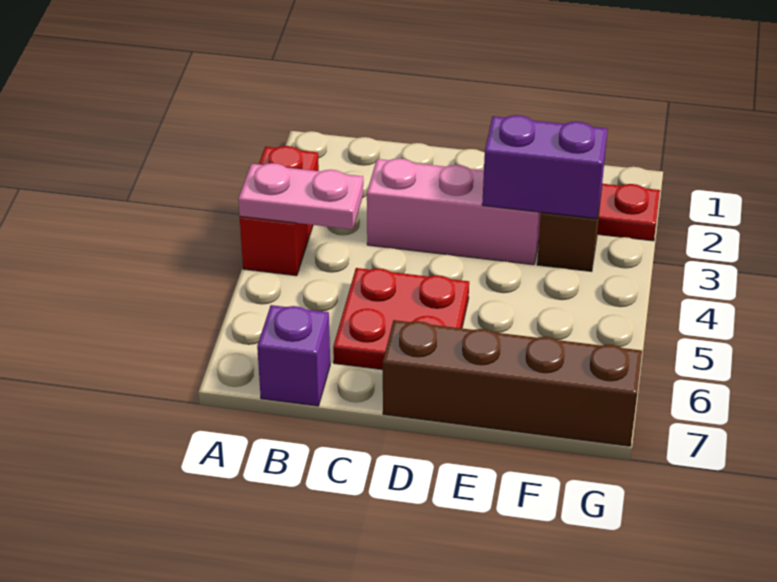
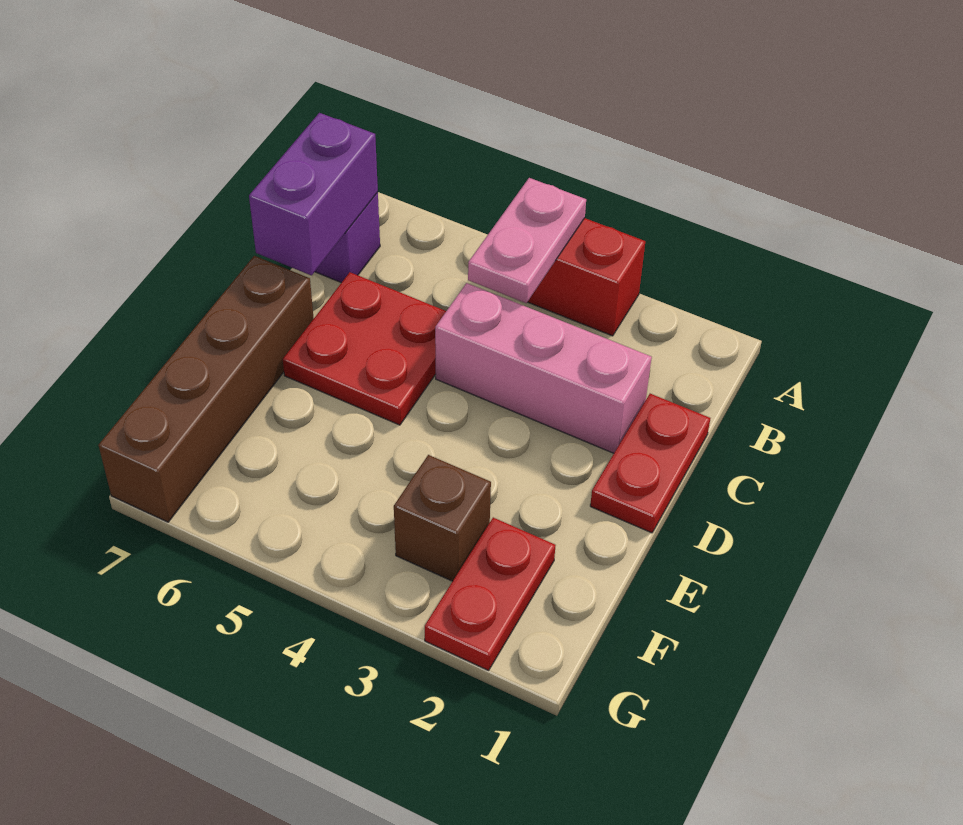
none -> red 1x2 plate [590,394,710,533]
pink 1x3 brick [367,158,541,265] -> pink 1x3 brick turned to [435,283,652,453]
purple 1x2 brick [482,115,608,219] -> purple 1x2 brick moved to [249,113,378,275]

